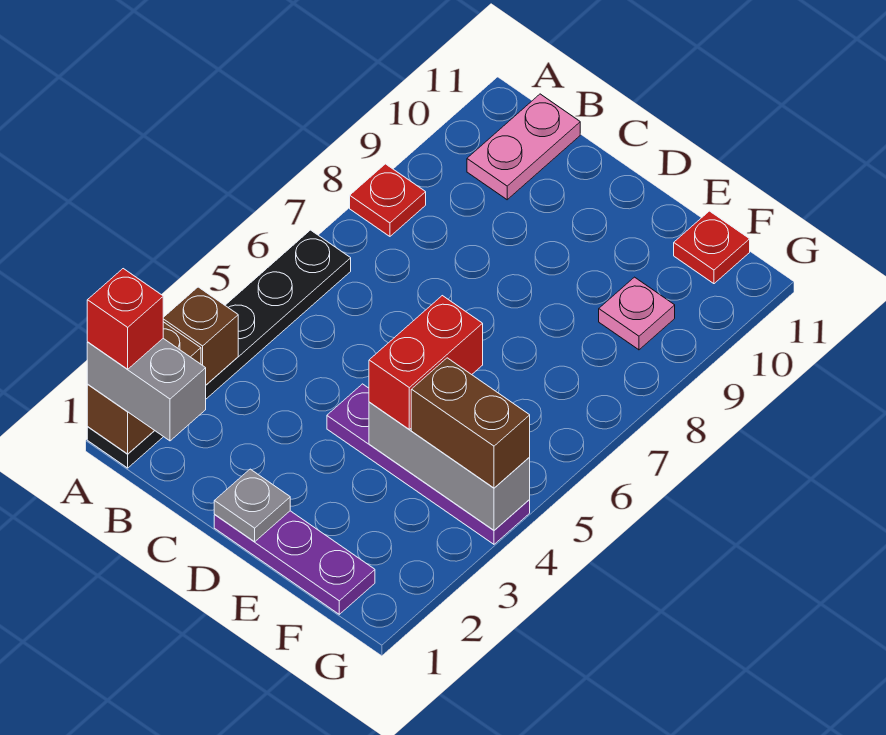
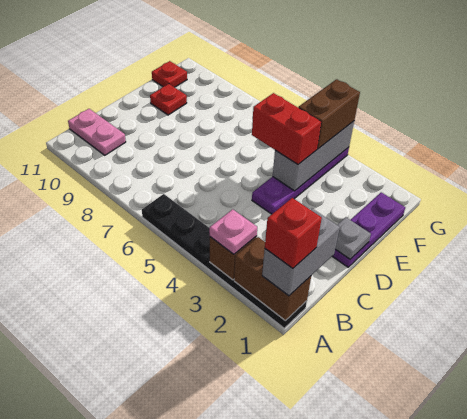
red 1x1 plate [350,164,426,236] -> red 1x1 plate moved to [150,84,187,115]
pink 1x1 plate [599,277,675,350] -> pink 1x1 plate moved to [209,209,257,254]

